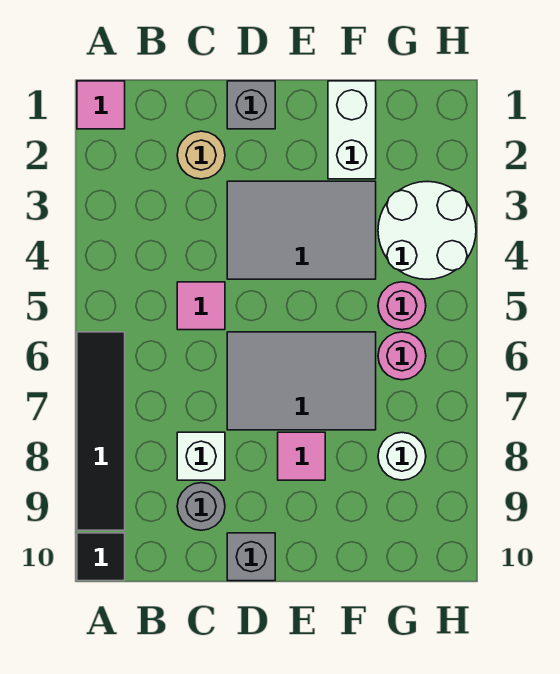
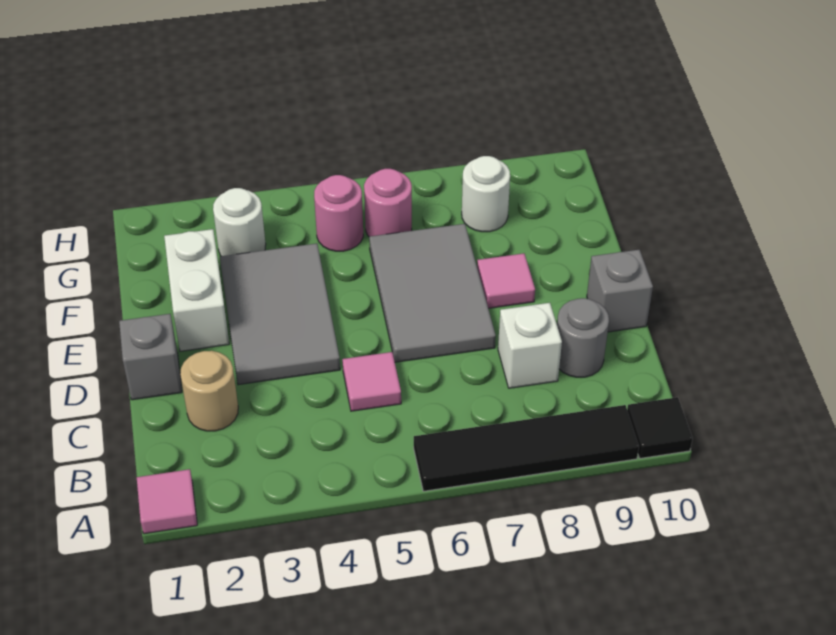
white 1x2 brick [328,81,376,179] -> white 1x2 brick turned to [164,229,229,351]
white 2x2 round brick [378,182,476,279] -> white 1x1 round brick [213,188,266,256]

